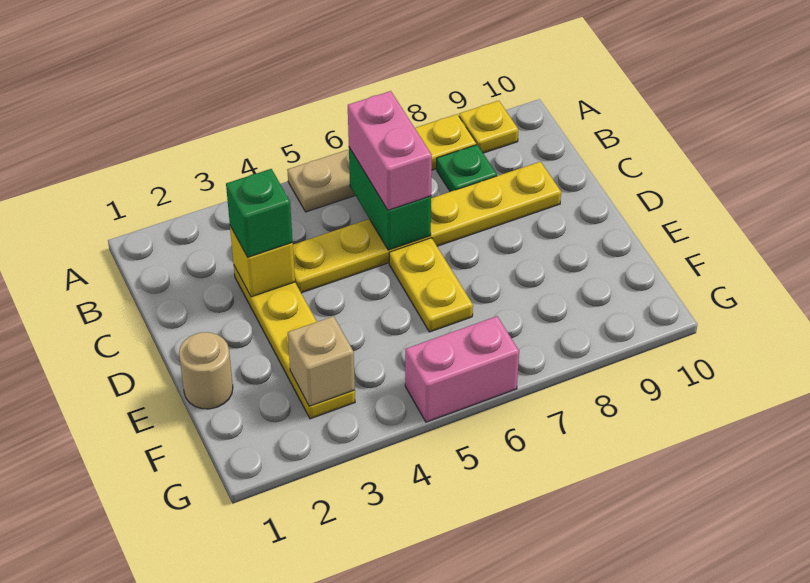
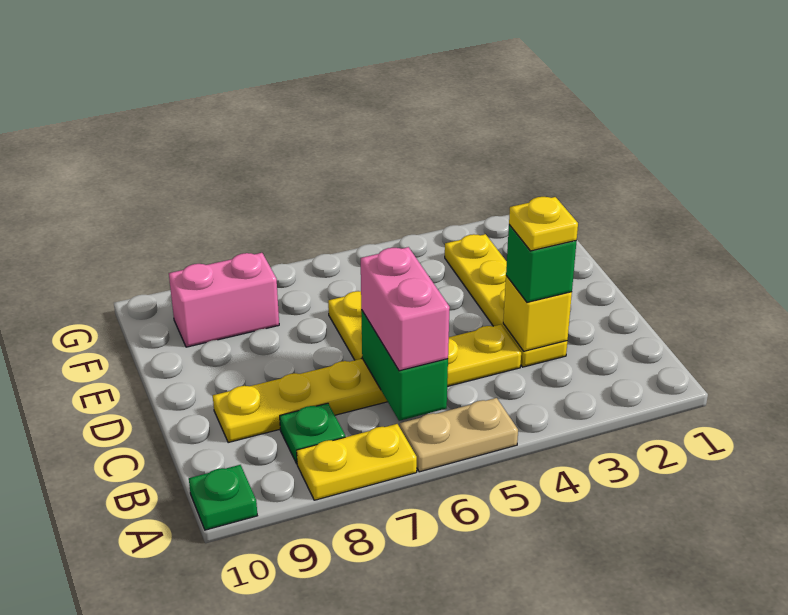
yellow 1x1 plate [459,101,519,153] -> yellow 1x1 plate moved to [509,197,578,251]
none -> green 1x1 plate [189,465,257,530]
tan 1x1 round brick [179,332,233,409] -> none
tan 1x1 brick [288,316,355,406] -> none
pink 1x2 brick [405,316,519,422] -> pink 1x2 brick moved to [169,253,279,347]

